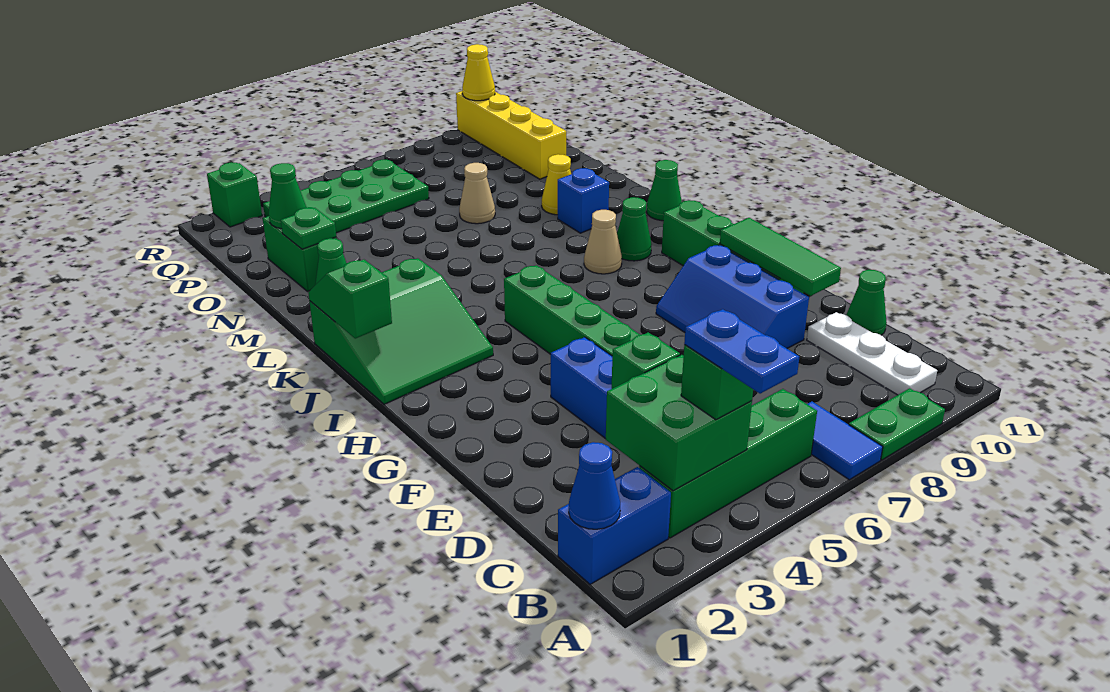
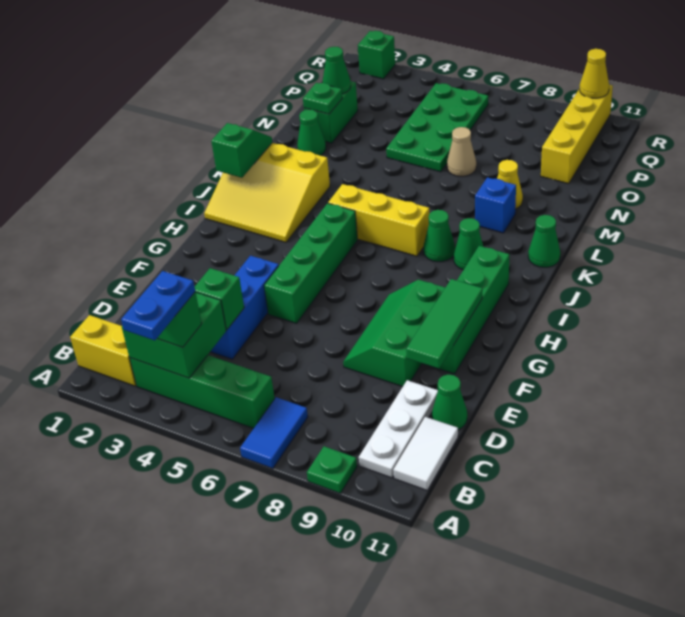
green 1x2 plate [849,388,945,460] -> green 1x1 plate [307,446,357,493]
blue 1x2 brick [558,467,671,584] -> yellow 1x2 brick [70,315,136,386]
blue 1x1 cone [569,442,620,529] -> none
none -> white 1x2 tile [393,417,458,490]
blue 2x3 slope [656,245,809,348] -> green 2x3 slope [343,280,445,387]
green 3x3 slope [309,258,493,404] -> yellow 3x3 slope [204,143,330,242]
none -> yellow 1x3 brick [328,184,429,256]
tan 1x1 cone [584,210,622,274] -> green 1x1 cone [424,210,455,262]
green 2x4 plate [263,160,429,233] -> green 2x4 plate turned to [386,83,488,172]

